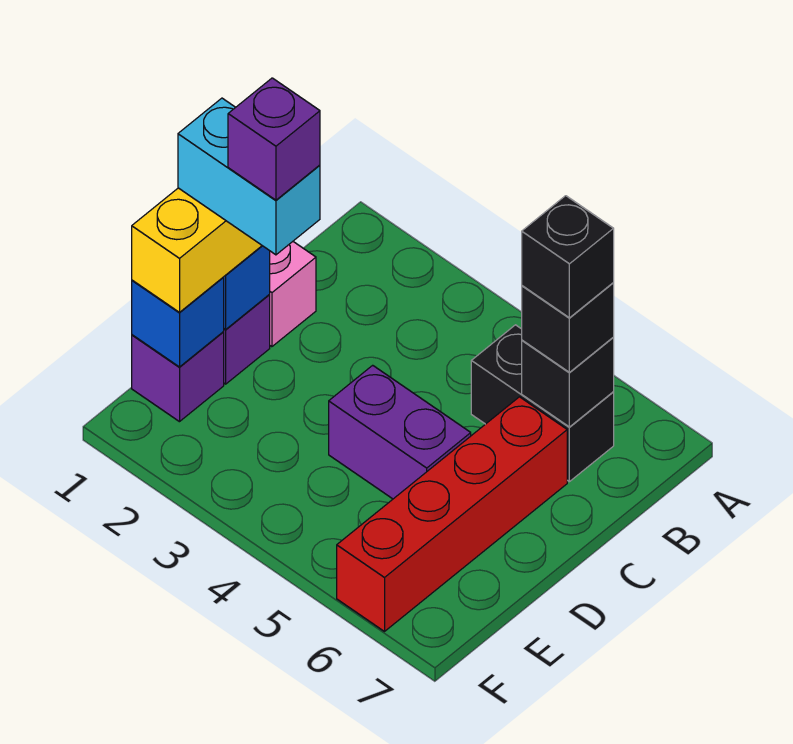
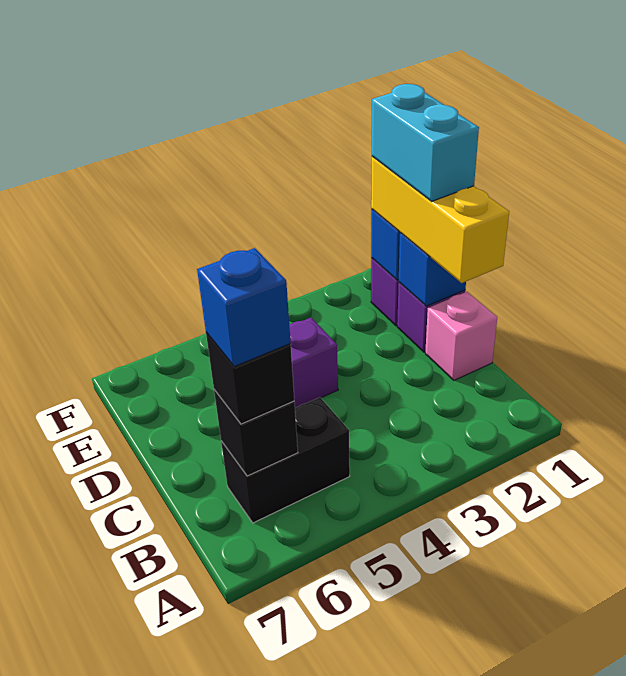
black 1x1 brick [522,196,614,318] -> blue 1x1 brick [197,248,291,367]
red 1x4 brick [337,397,567,631] -> none
cyan 1x2 brick [178,98,320,255] -> cyan 1x2 brick turned to [372,84,479,201]
purple 1x1 brick [228,78,320,200] -> none

